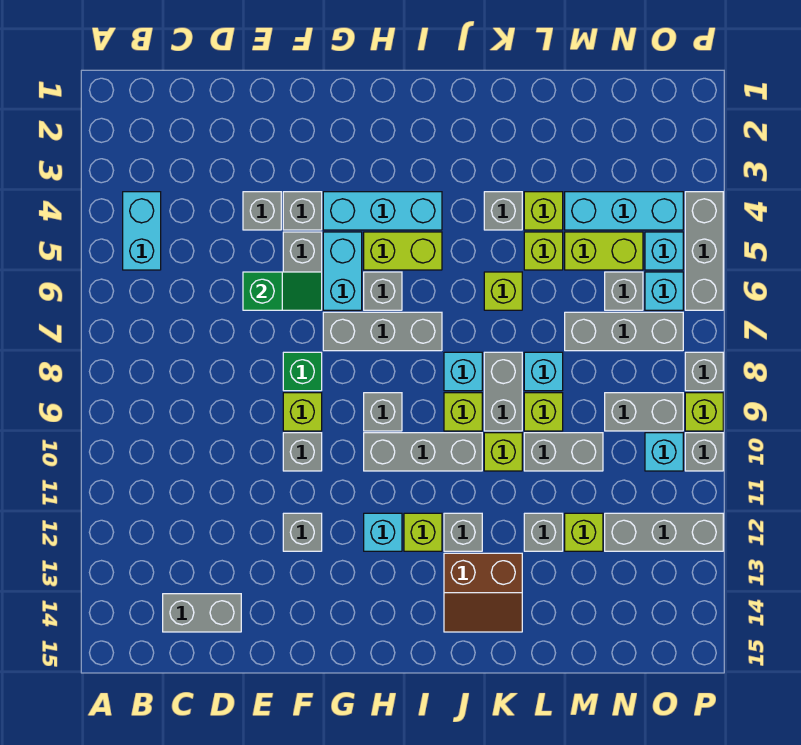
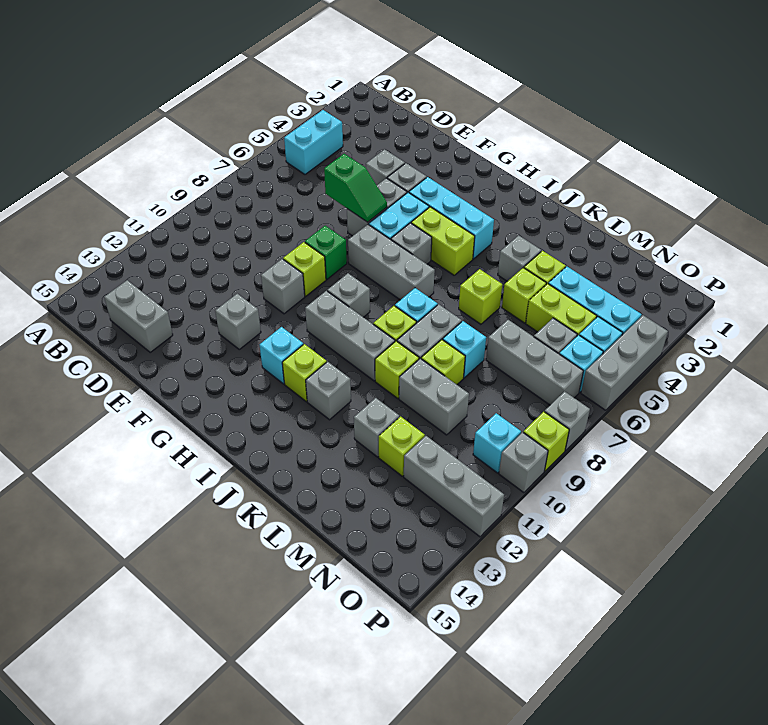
brown 2x2 slope [444,553,522,632] -> none
grey 1x2 brick [605,393,683,431] -> none

